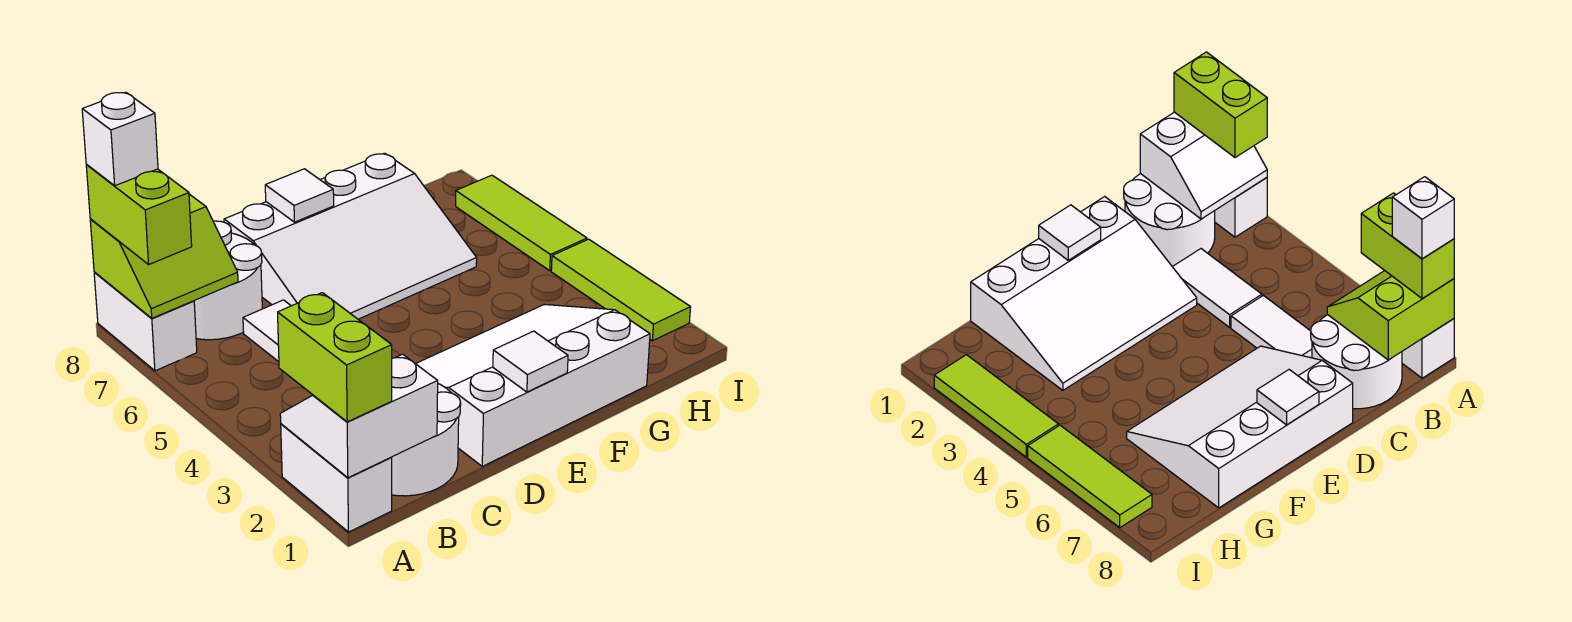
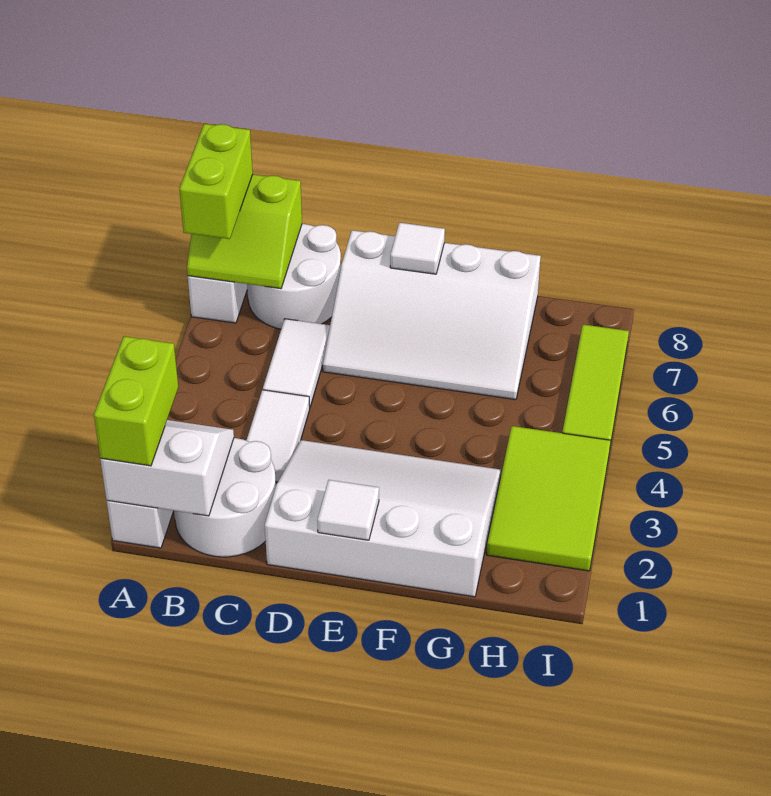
white 1x1 brick [82,92,158,186] -> none
lime 1x3 tile [551,239,691,341] -> lime 2x3 tile [487,426,611,571]

